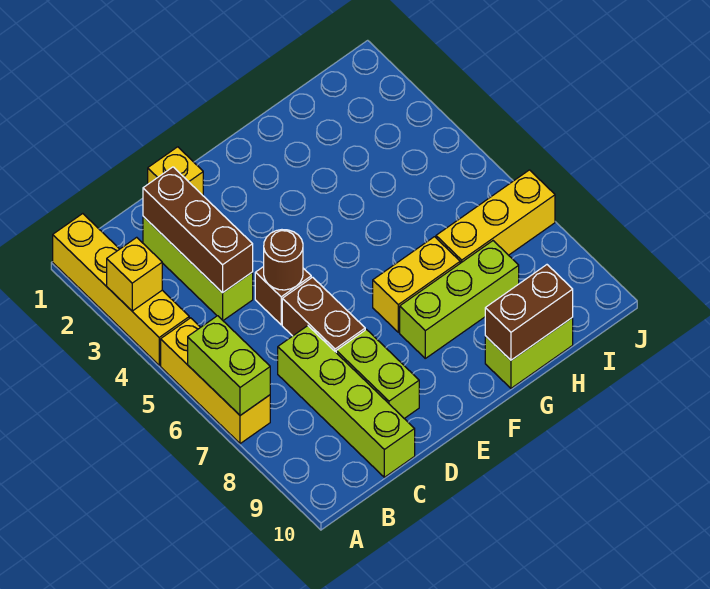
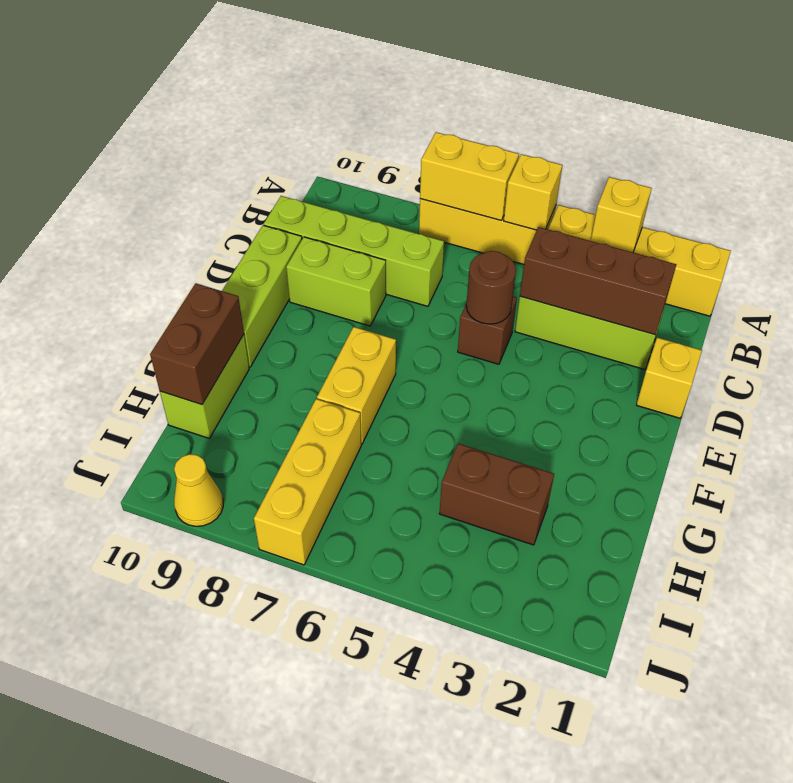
none -> yellow 1x1 brick [504,154,562,230]
lime 1x2 brick [188,316,270,415] -> yellow 1x2 brick [420,132,519,220]
brown 1x2 brick [282,277,365,352] -> brown 1x2 brick moved to [439,444,554,545]
lime 1x3 brick [400,241,519,358] -> lime 1x3 brick moved to [222,225,302,367]
none -> yellow 1x1 cone [174,454,223,526]

